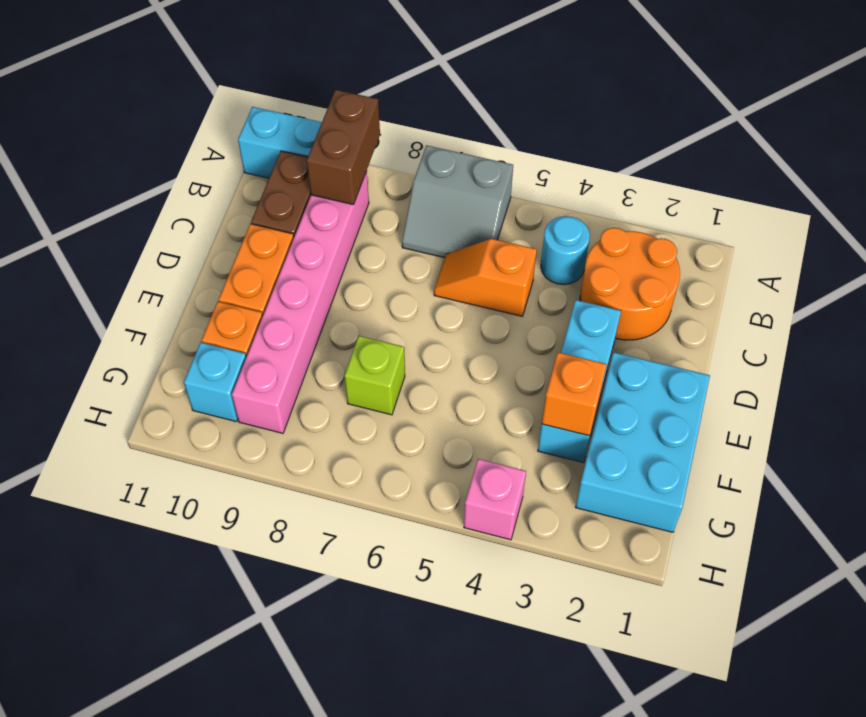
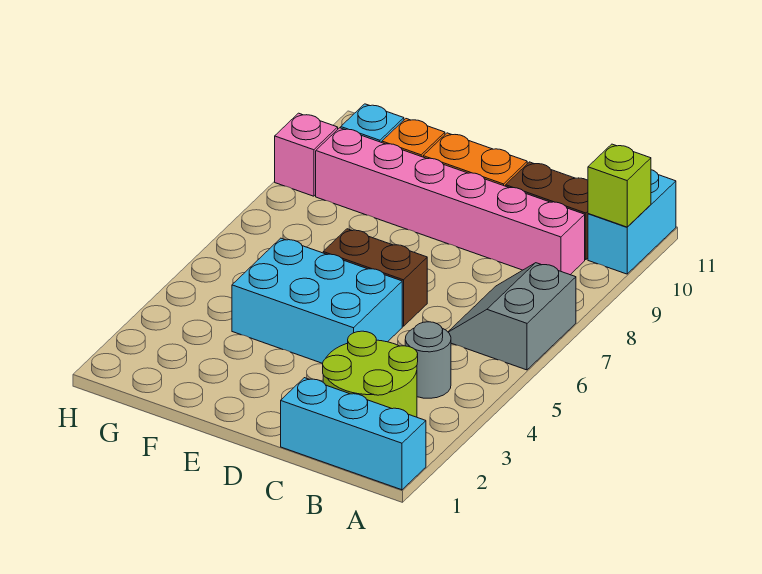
brown 1x2 brick [307,90,380,205] -> brown 1x2 brick moved to [323,229,427,326]
orange 2x2 round brick [580,228,680,340] -> lime 2x2 round brick [323,331,418,417]
cyan 1x1 round brick [541,216,590,285] -> grey 1x1 round brick [405,322,451,398]
orange 1x2 slope [434,239,537,316] -> none
cyan 1x3 brick [538,300,621,463] -> cyan 1x3 brick moved to [281,378,426,490]
cyan 2x3 brick [576,352,710,532] -> cyan 2x3 brick moved to [232,238,402,363]
orange 1x1 brick [542,352,607,436] -> none
lime 1x1 brick [344,336,405,415] -> lime 1x1 brick moved to [588,144,651,227]
pink 1x1 brick [464,459,526,540] -> pink 1x1 brick moved to [275,113,338,196]

